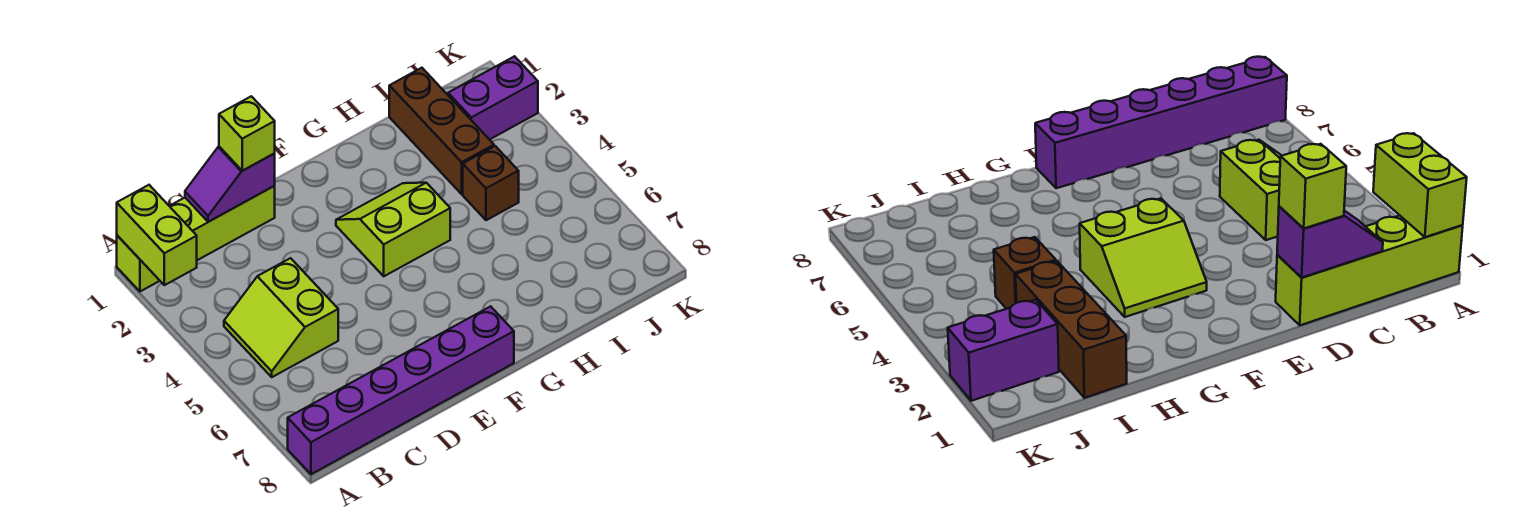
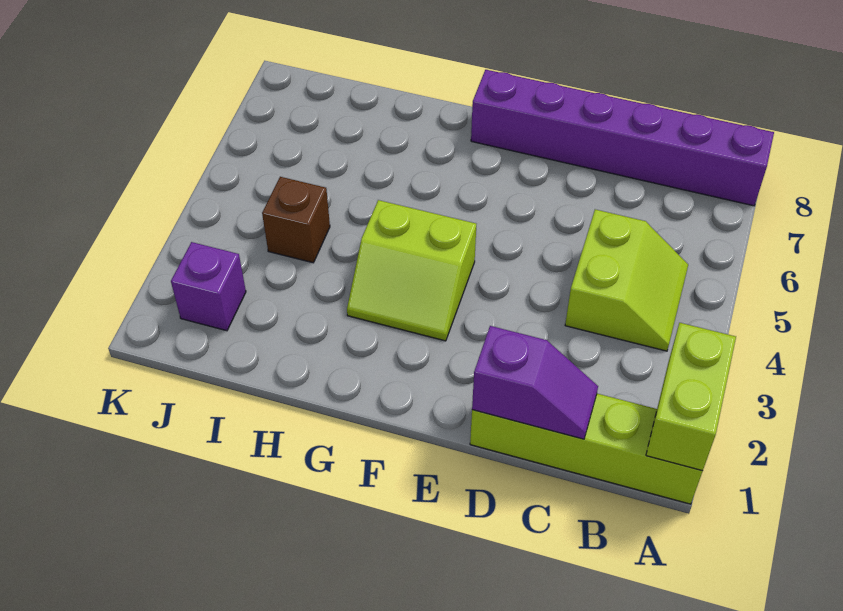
lime 1x1 brick [219,96,275,171] -> none
brown 1x3 brick [389,68,494,194] -> none
purple 1x2 brick [448,56,538,140] -> purple 1x1 brick [171,242,246,331]

